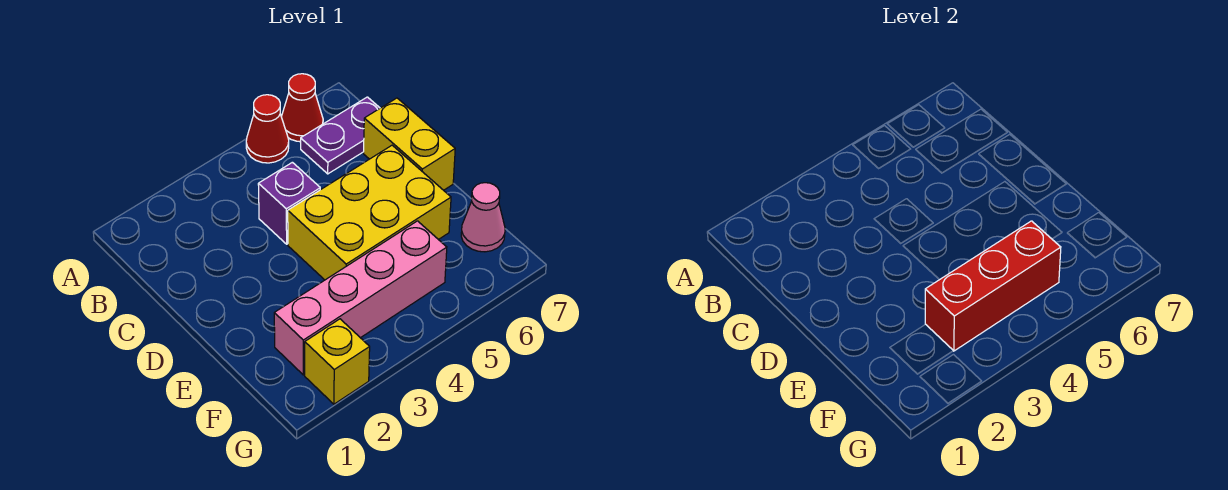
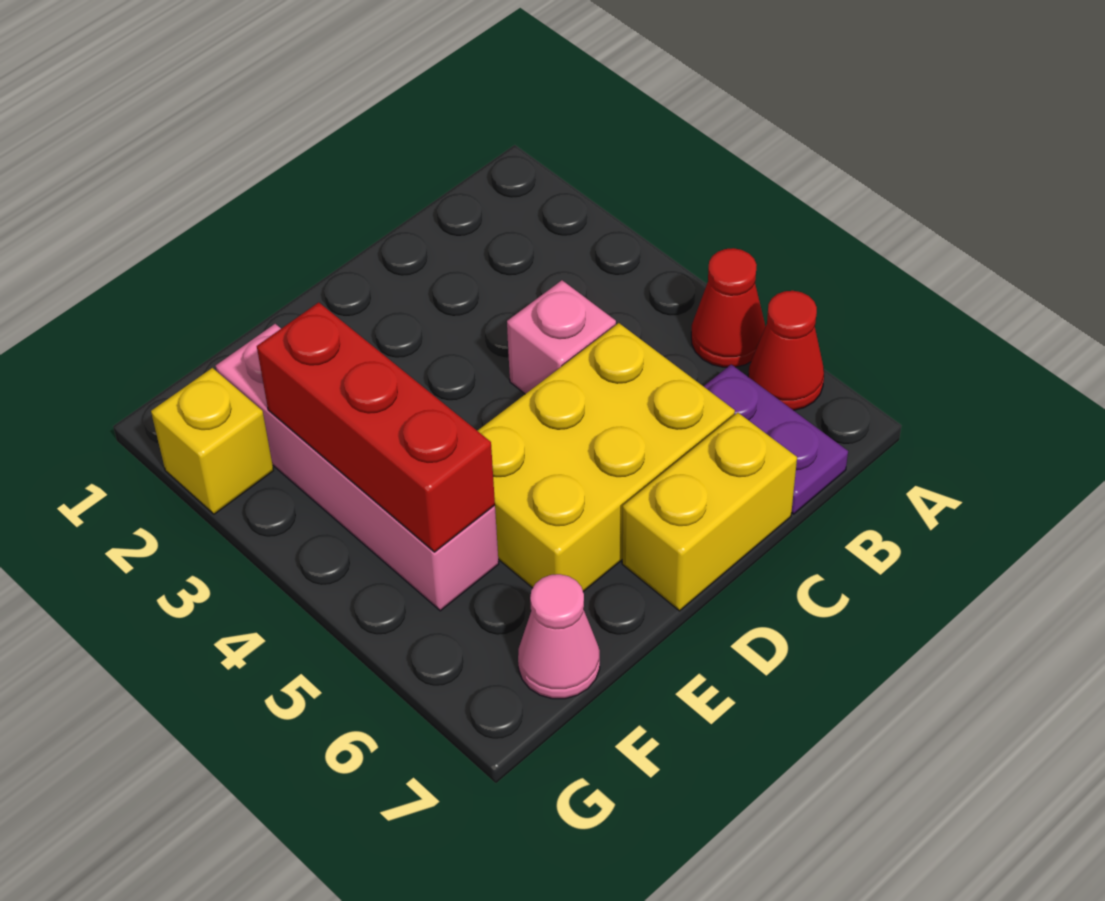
purple 1x1 brick [258,162,320,244] -> pink 1x1 brick [507,280,616,394]
yellow 2x3 brick [288,145,451,280] -> yellow 2x3 brick turned to [478,323,735,592]

